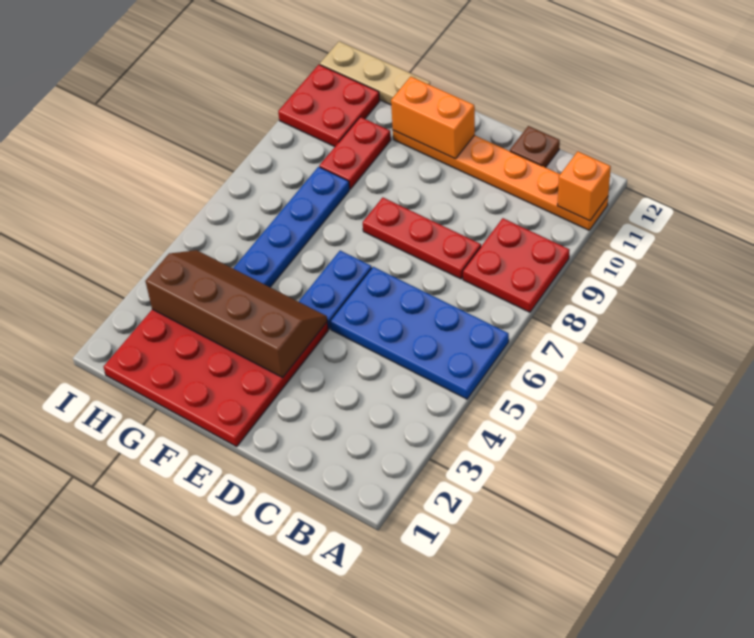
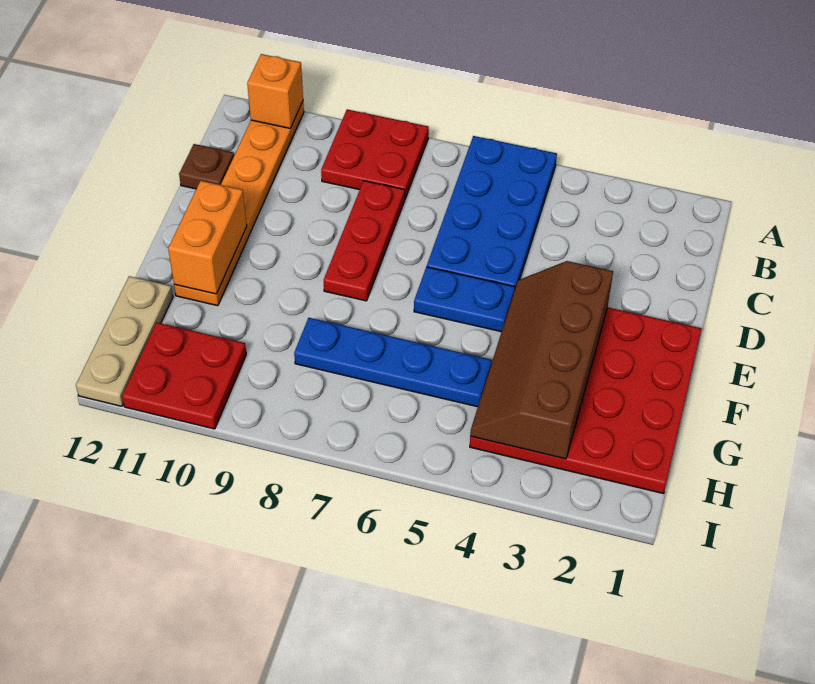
red 1x2 plate [320,117,391,189] -> none

